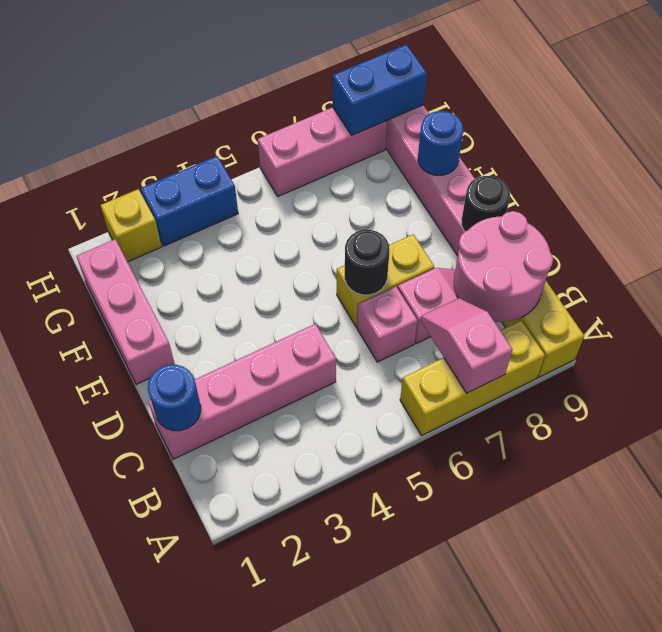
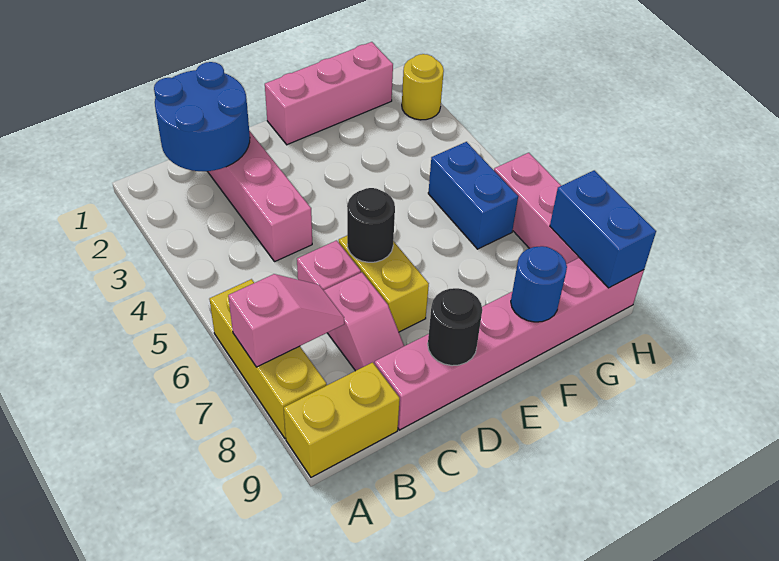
pink 2x2 round brick [454,211,553,322] -> none
blue 1x1 round brick [148,365,201,431] -> blue 2x2 round brick [154,62,250,171]
yellow 1x1 brick [100,189,162,262] -> yellow 1x1 round brick [402,54,444,120]
blue 1x2 brick [141,156,238,246] -> blue 1x2 brick moved to [428,142,518,249]

